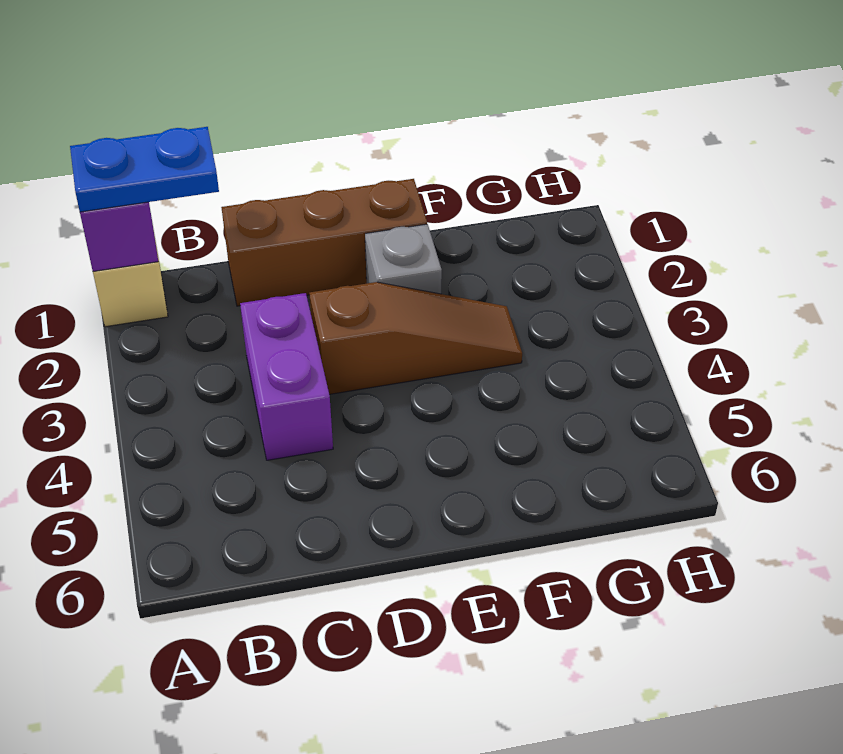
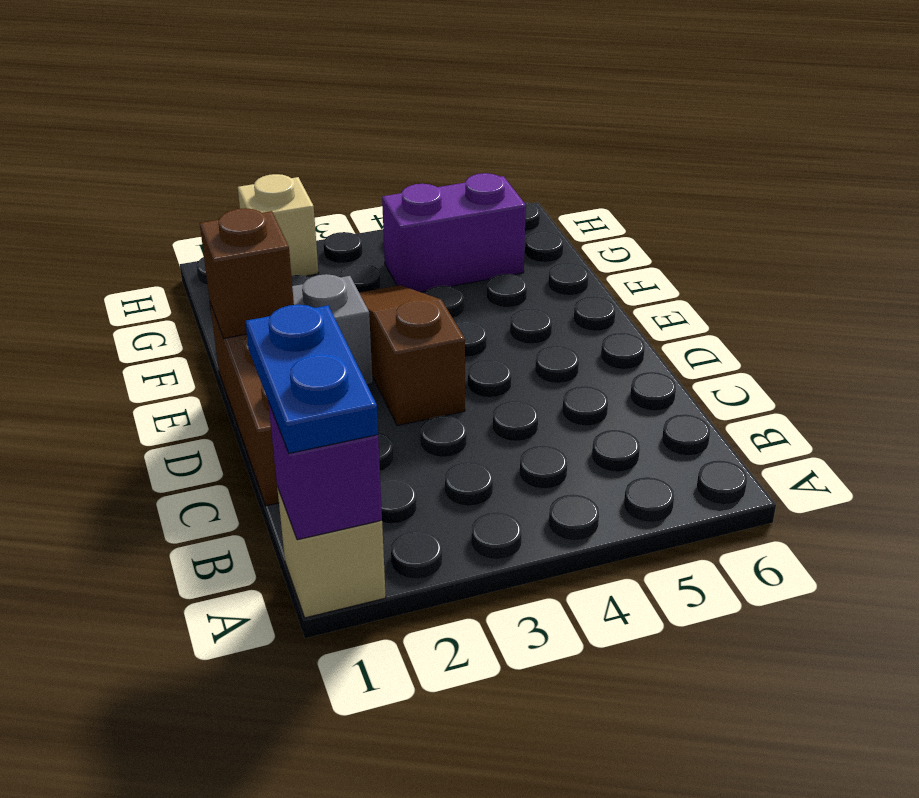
purple 1x2 brick [240,293,333,460] -> purple 1x2 brick moved to [382,173,526,292]
none -> brown 1x1 brick [200,208,294,338]
none -> tan 1x1 brick [238,174,319,276]

